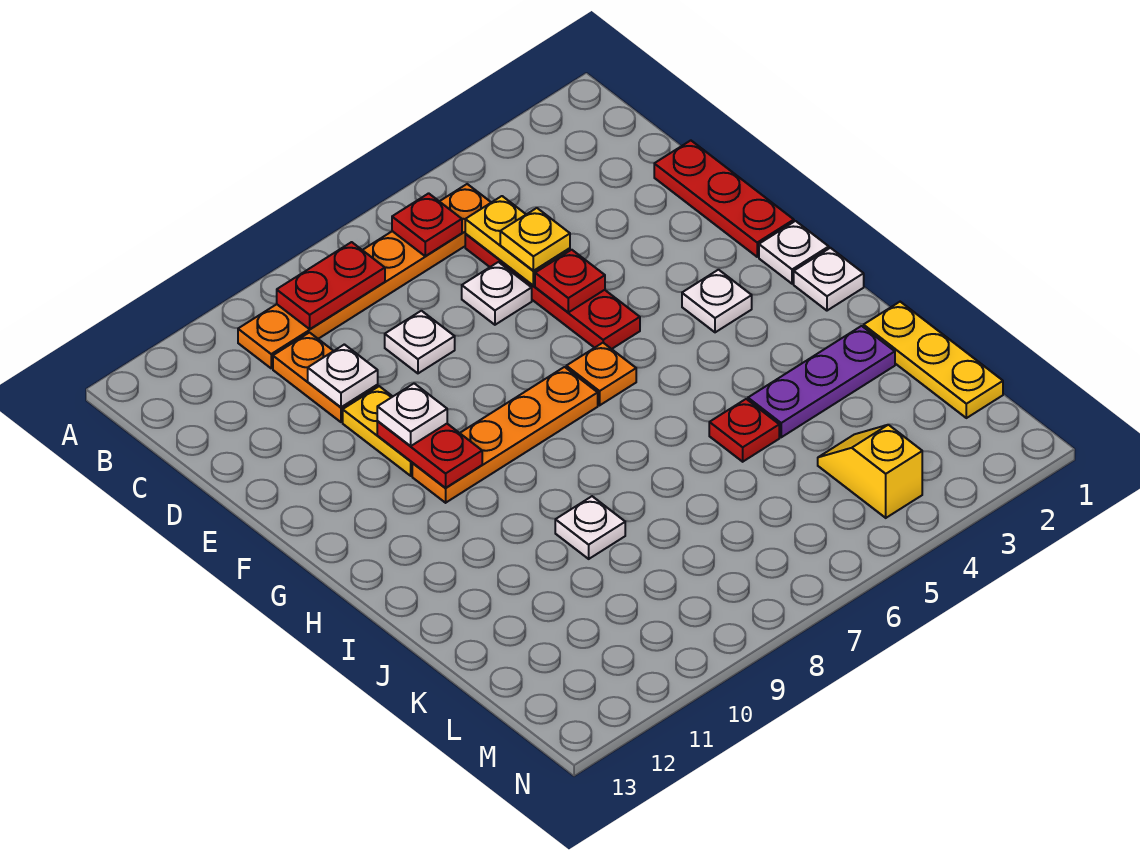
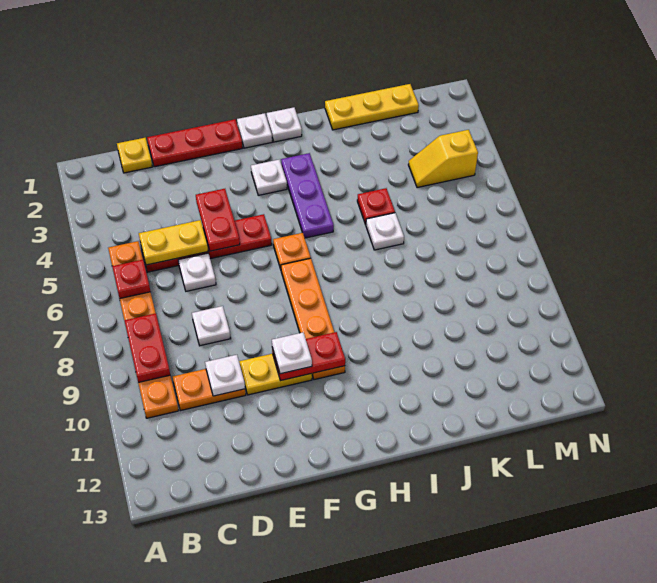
yellow 1x1 plate [500,208,570,271] -> yellow 1x1 plate moved to [117,138,152,173]
red 1x1 plate [535,250,605,312] -> red 1x2 plate [196,189,240,251]
purple 1x3 plate [748,326,895,437] -> purple 1x3 plate moved to [281,153,334,238]
white 1x1 plate [555,496,625,559] -> white 1x1 plate moved to [366,213,404,250]

